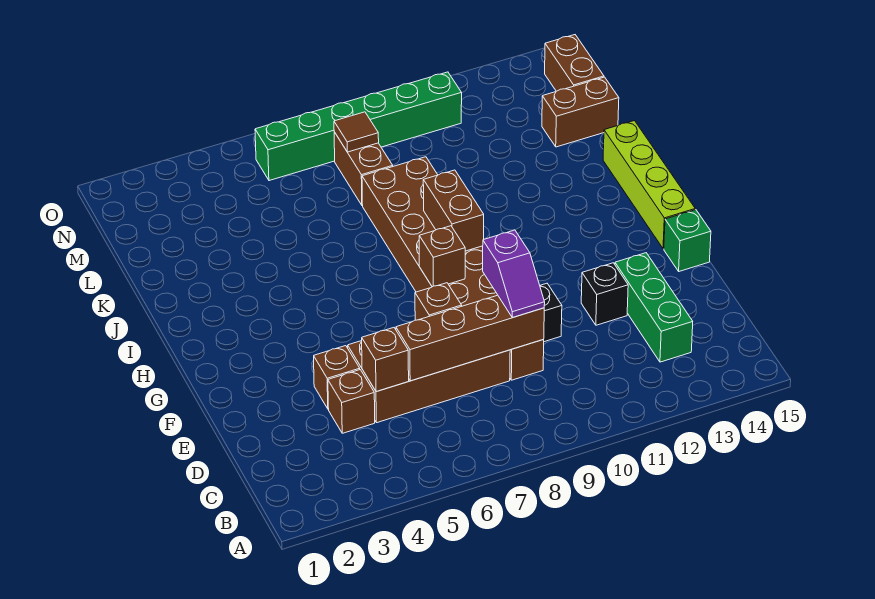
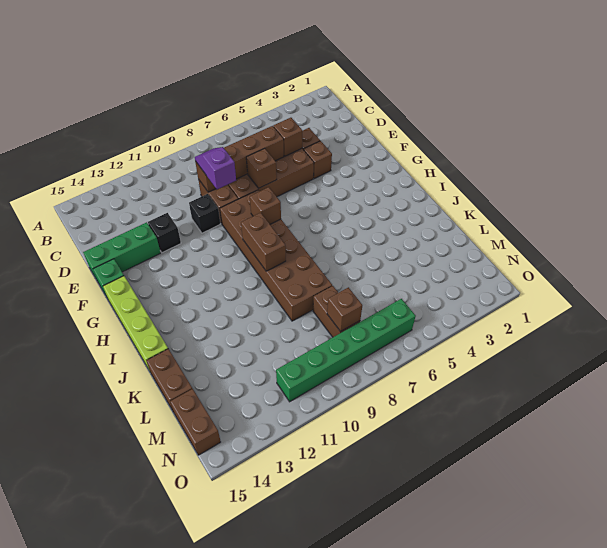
green 1x3 brick [615,253,693,362] -> green 1x3 brick turned to [83,222,161,280]
brown 1x2 brick [542,77,619,147] -> brown 1x2 brick turned to [146,349,192,411]
brown 1x1 tile [334,112,379,152] -> brown 1x1 brick [327,287,362,332]

